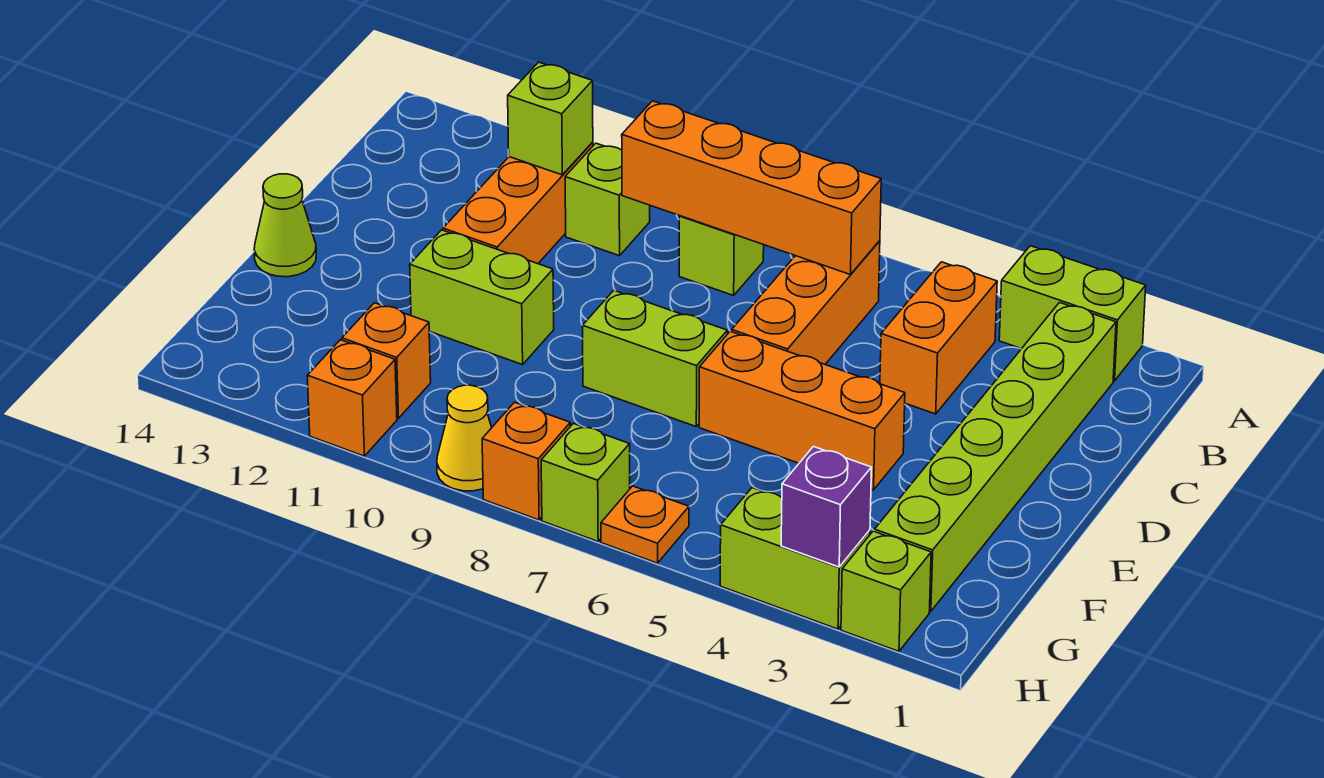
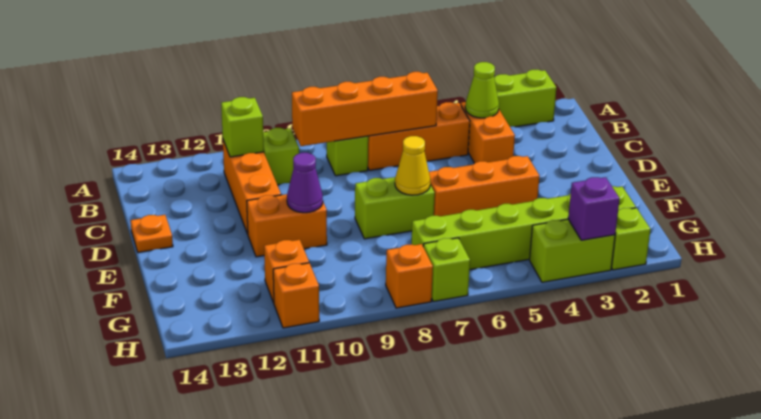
lime 1x6 brick [875,303,1116,611] -> lime 1x6 brick turned to [411,186,636,270]
orange 1x3 brick [732,241,880,364] -> orange 1x3 brick turned to [368,102,470,170]
lime 1x2 brick [410,230,554,365] -> orange 1x2 brick [247,194,327,257]
none -> purple 1x1 cone [287,153,323,213]
lime 1x1 cone [254,174,316,277] -> lime 1x1 cone moved to [465,62,499,118]
orange 1x1 plate [601,486,689,563] -> orange 1x1 plate moved to [131,215,173,252]
yellow 1x1 cone [437,385,492,491] -> yellow 1x1 cone moved to [395,136,430,195]

